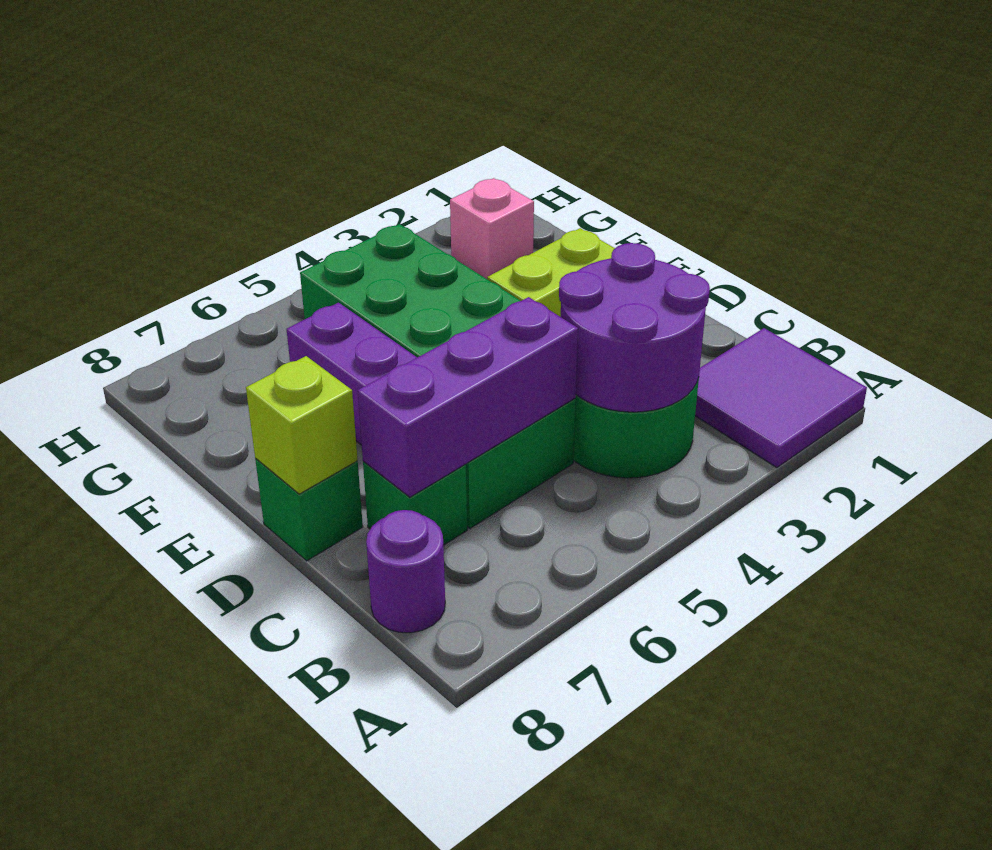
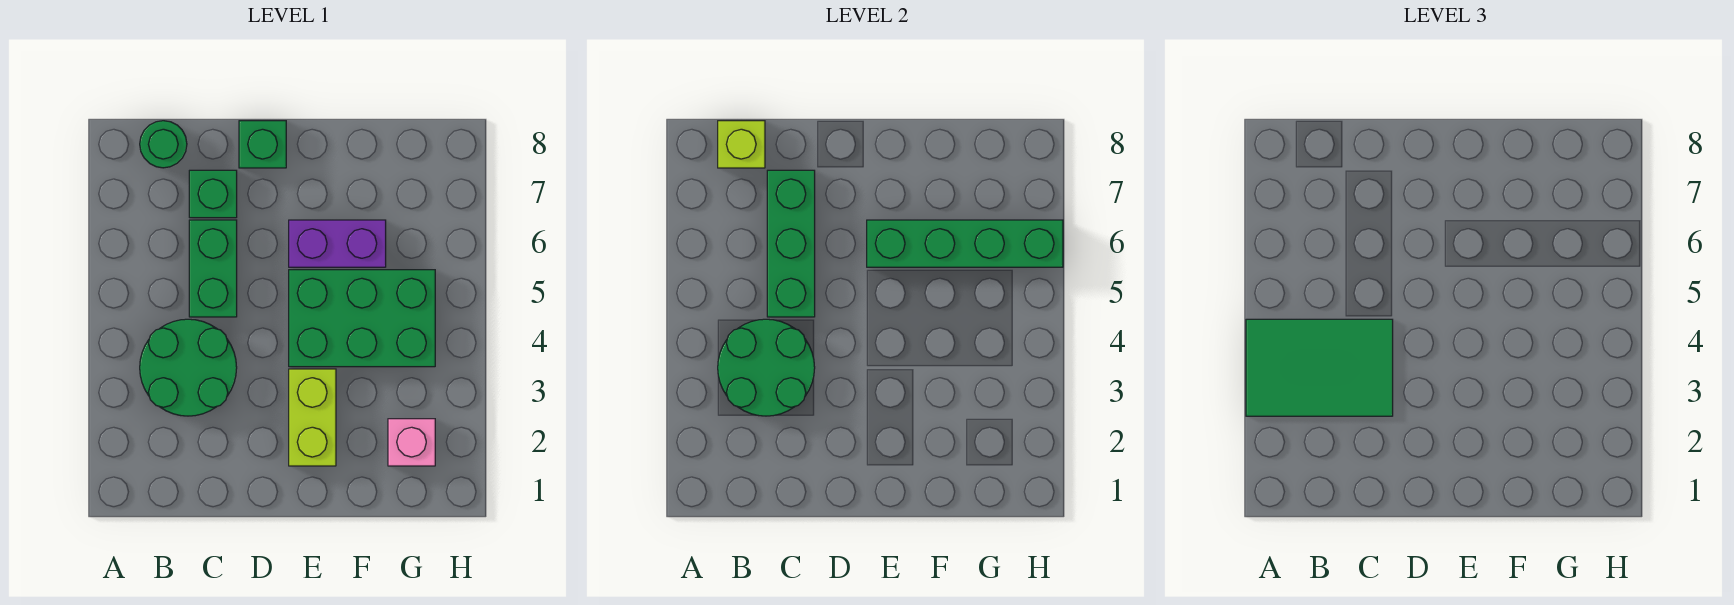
purple 2x2 tile [695,328,867,468] -> none
none -> green 2x3 tile [1246,319,1393,416]
purple 2x2 round brick [559,243,710,412] -> green 2x2 round brick [718,319,815,416]
purple 1x1 round brick [366,510,445,633] -> green 1x1 round brick [140,121,187,168]
purple 1x3 brick [358,297,578,497] -> green 1x3 brick [767,170,815,317]
lime 1x1 brick [246,356,358,494] -> lime 1x1 brick moved to [718,121,765,168]
none -> green 1x4 brick [867,220,1063,267]

